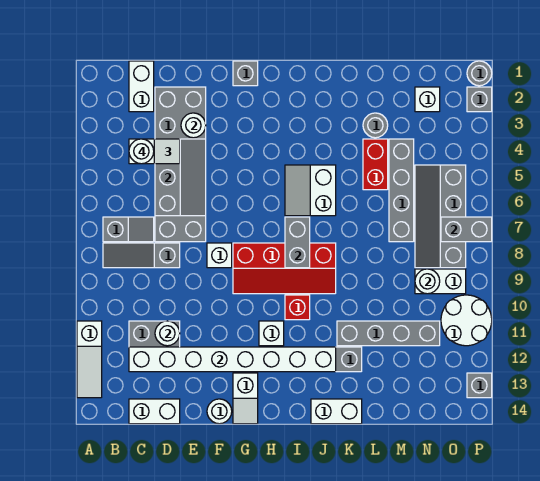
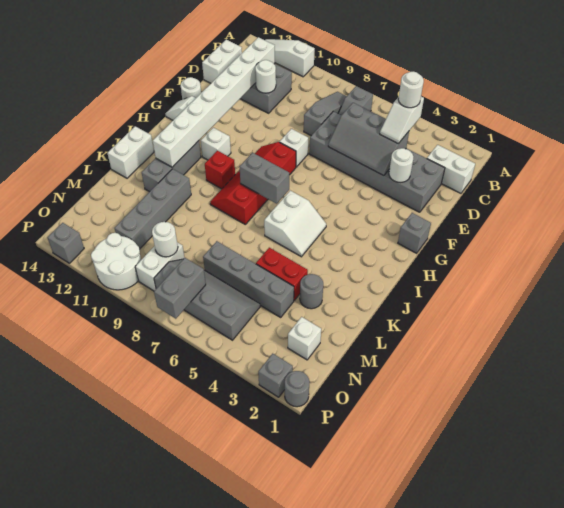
white 2x2 slope [285,165,336,216] -> white 2x2 slope turned to [264,191,326,257]

